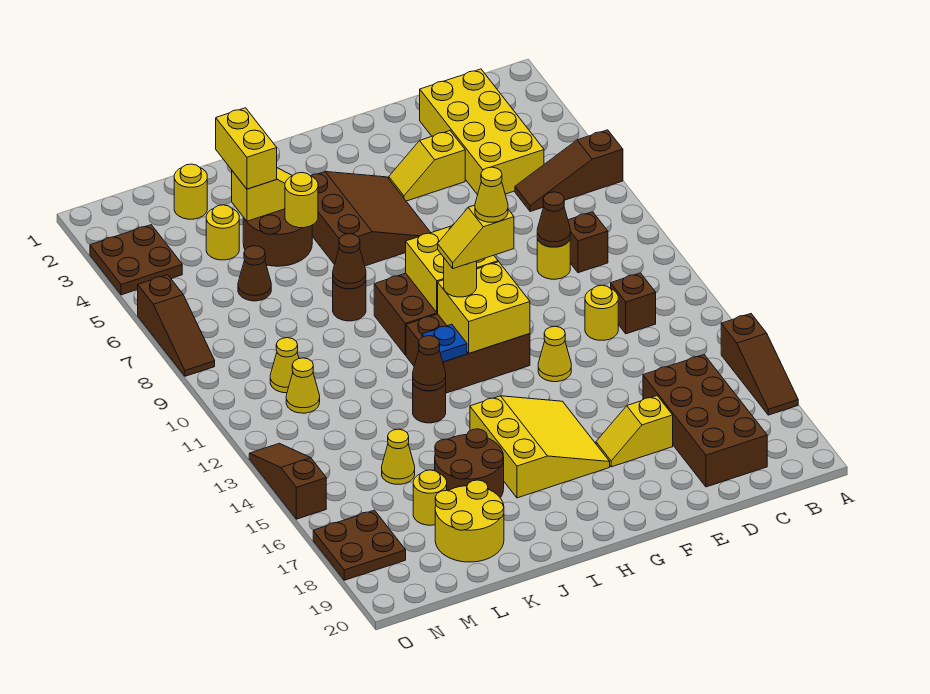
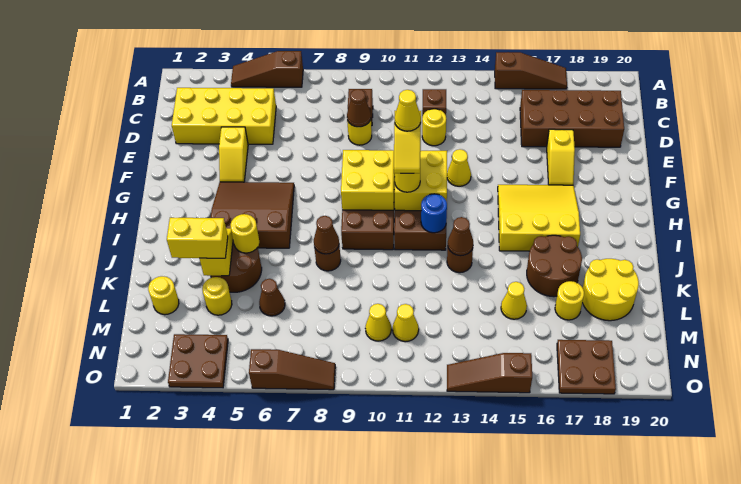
brown 1x3 slope [515,130,623,212] -> brown 1x3 slope turned to [231,51,303,87]
blue 1x1 plate [422,324,467,362] -> blue 1x1 round brick [421,194,447,233]

